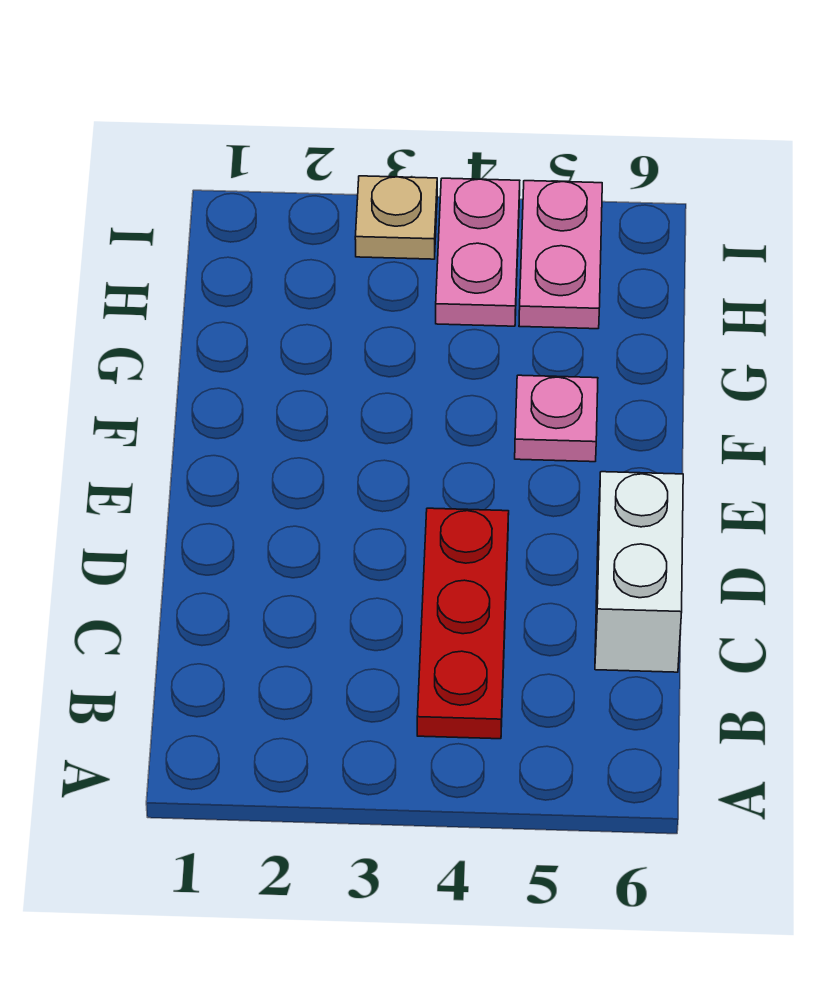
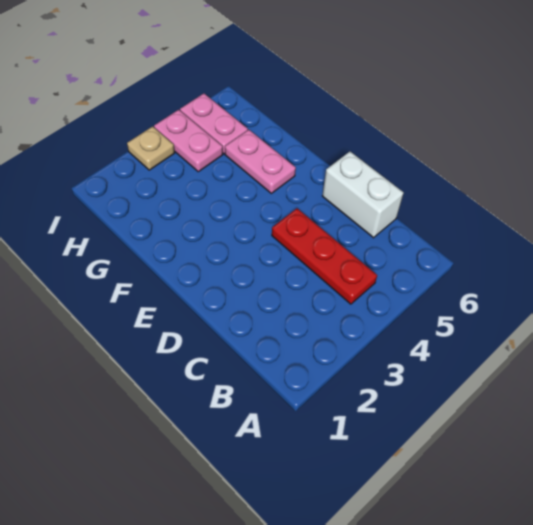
pink 1x1 plate [515,375,598,462] -> pink 1x2 plate [225,130,296,193]

